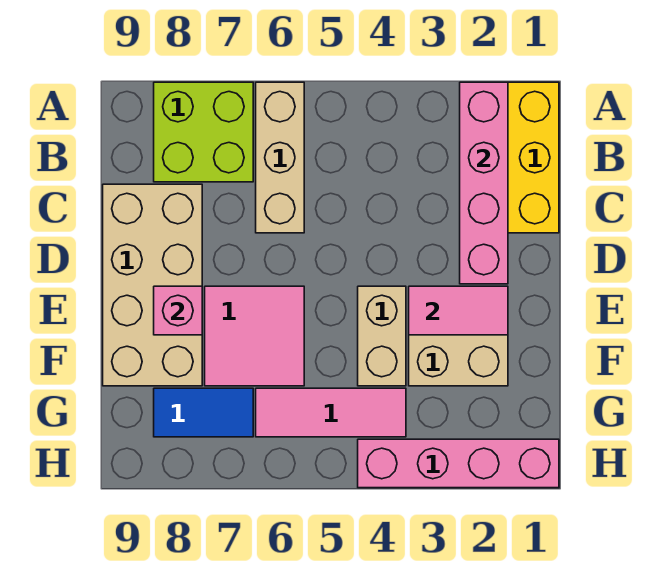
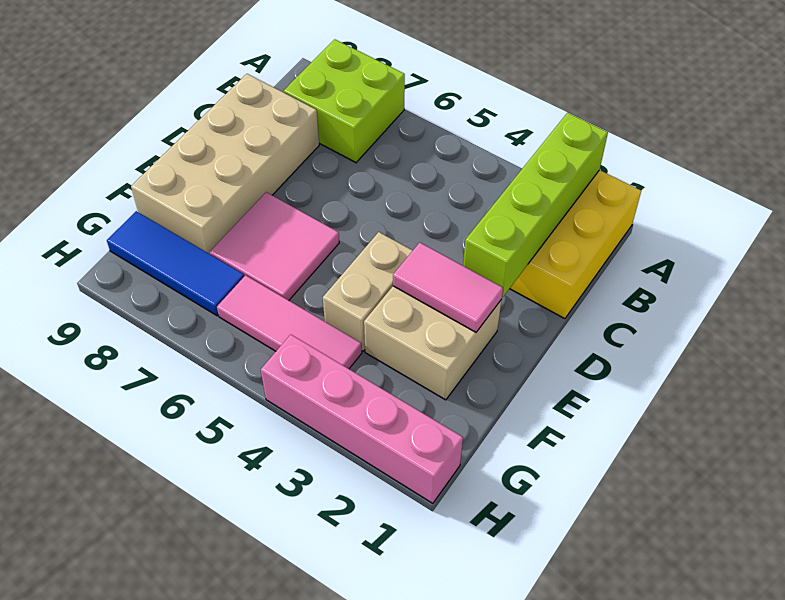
pink 1x4 brick [460,82,508,284] -> lime 1x4 brick [463,113,608,297]
tan 1x3 brick [256,82,304,233] -> none
pink 1x1 brick [154,286,202,335] -> none
blue 1x2 tile [154,388,253,437] -> blue 1x3 tile [107,211,244,316]

